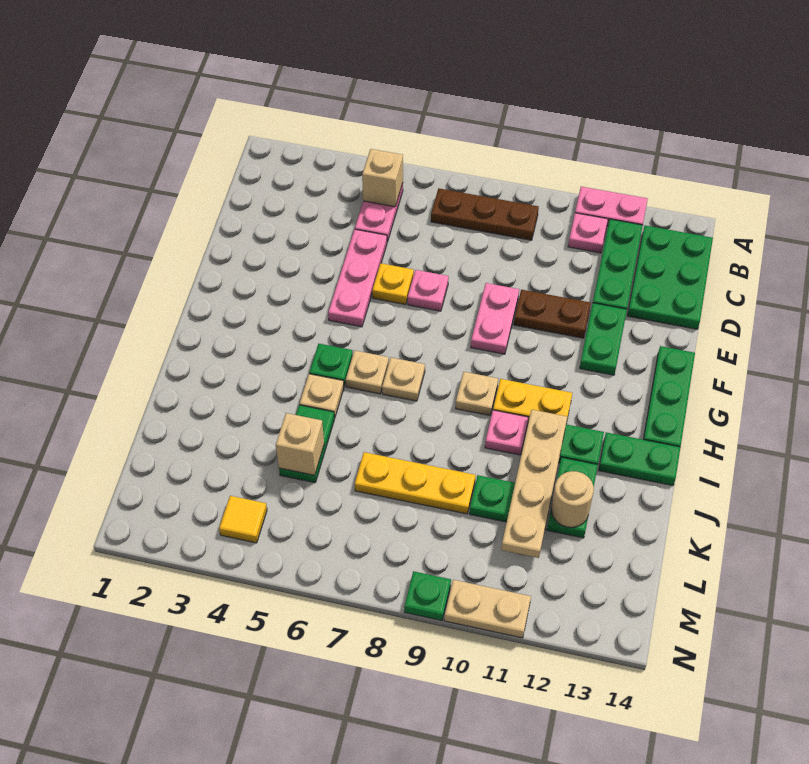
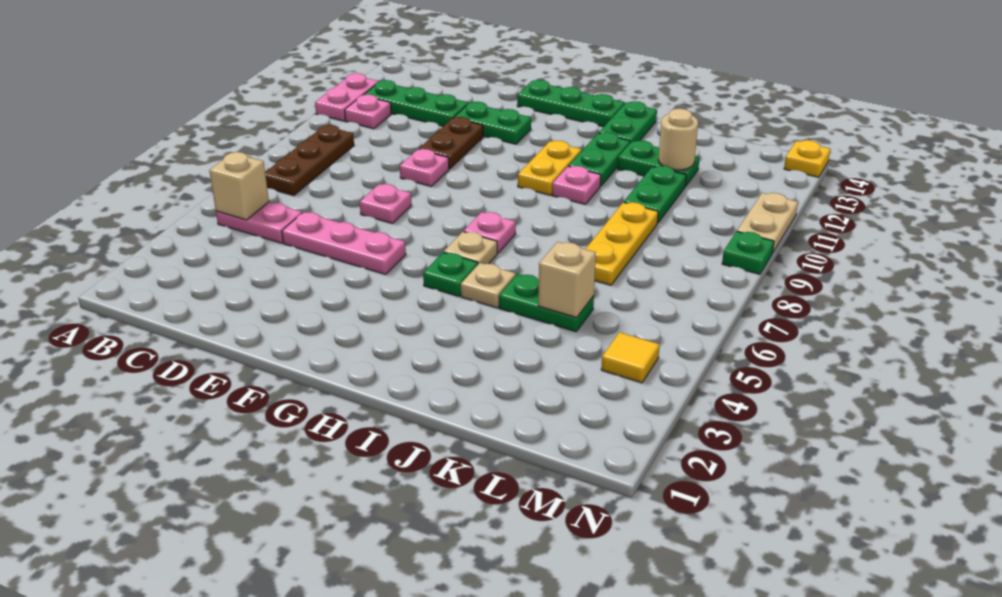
green 2x3 plate [627,226,713,329] -> none
yellow 1x1 plate [372,263,414,305] -> yellow 1x1 plate moved to [784,140,830,177]
pink 1x2 plate [471,283,519,354] -> pink 1x1 plate [400,149,449,186]
tan 1x1 plate [382,358,425,401] -> pink 1x1 plate [464,212,516,253]
tan 1x1 plate [456,372,498,416] -> none
tan 1x4 plate [501,410,567,558] -> none

